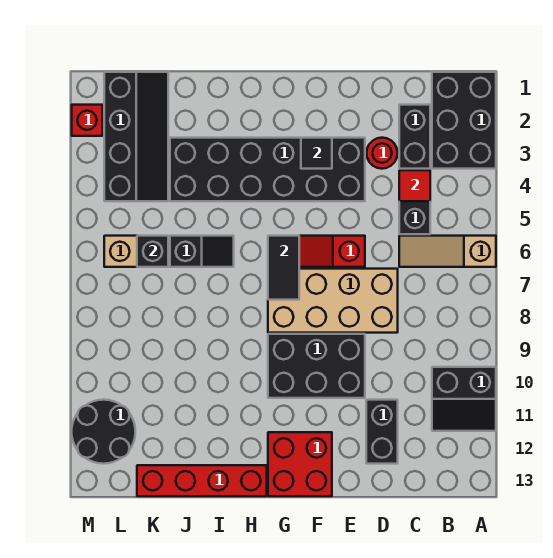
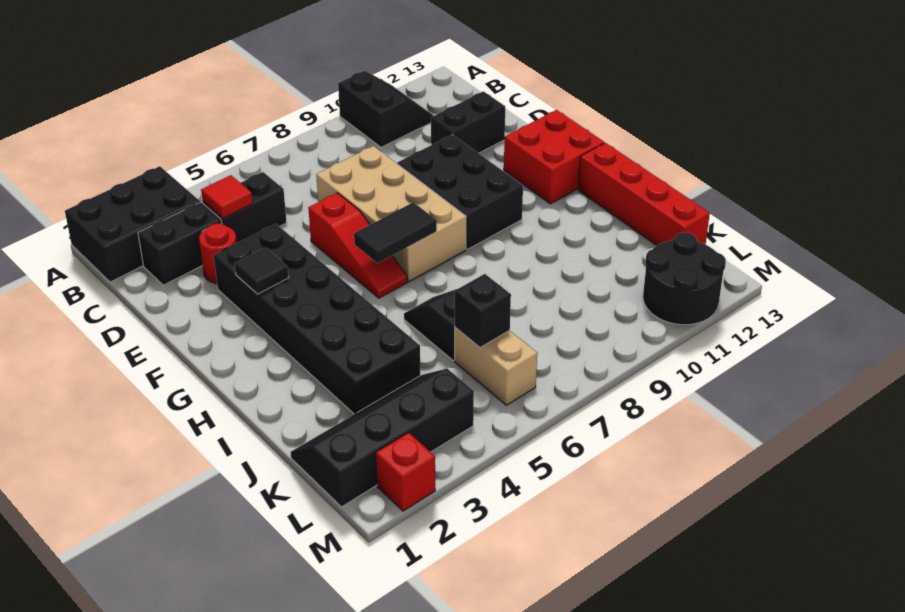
tan 1x3 slope [399,236,496,267] -> none

